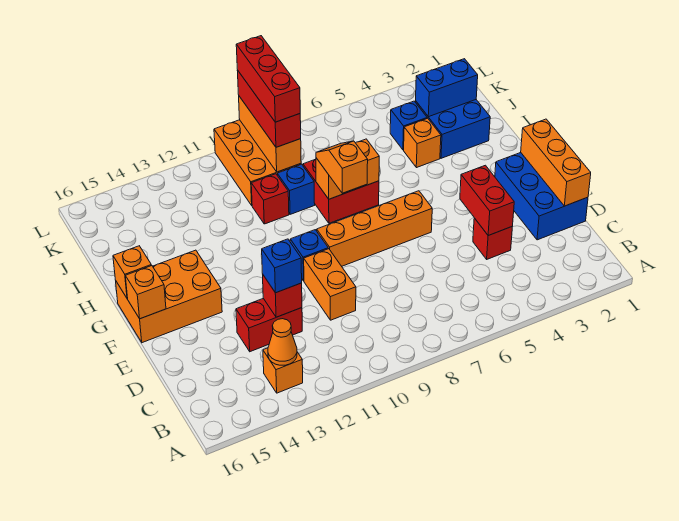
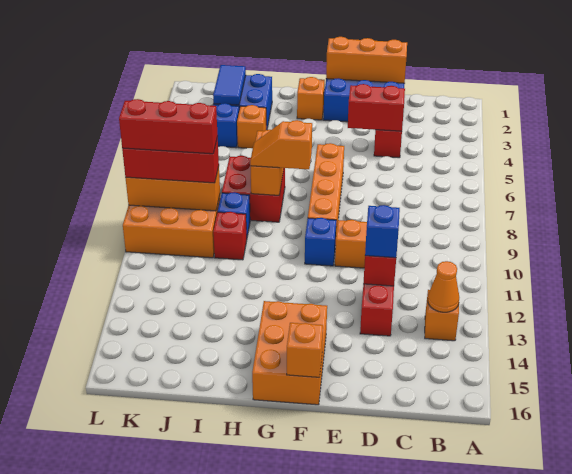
orange 1x1 brick [113,246,151,299] -> orange 1x1 brick moved to [297,77,325,120]
blue 1x2 brick [416,59,478,117] -> blue 1x2 tile [213,65,246,105]

